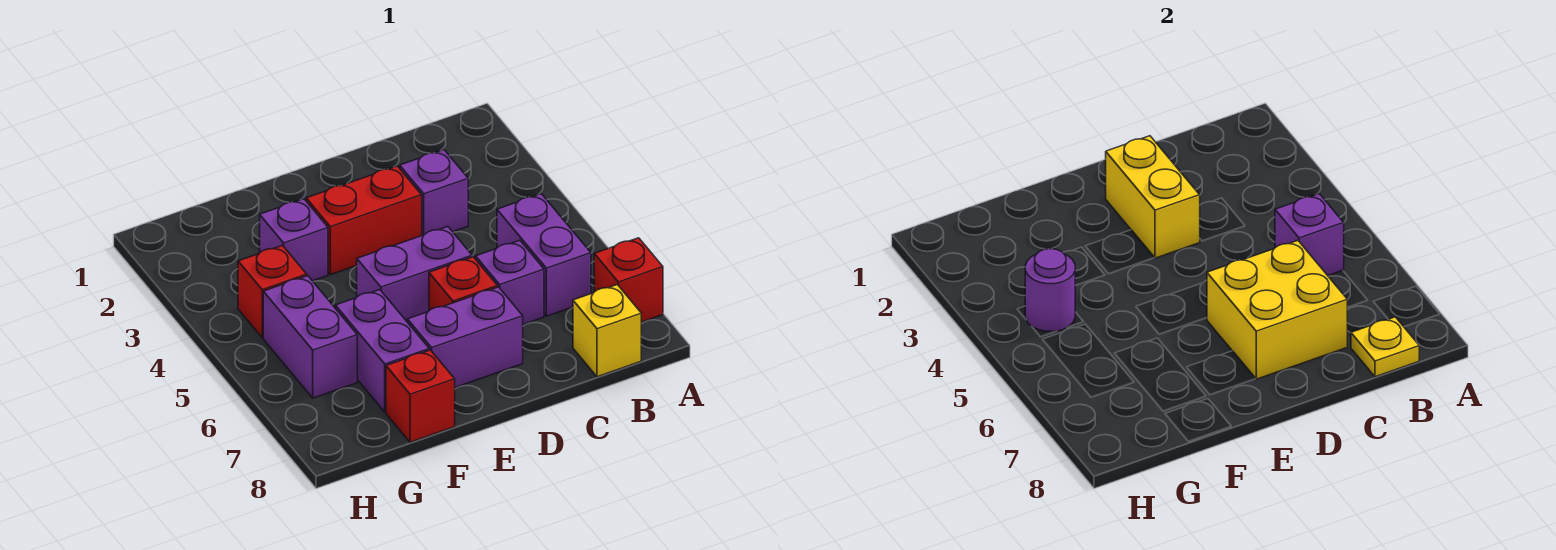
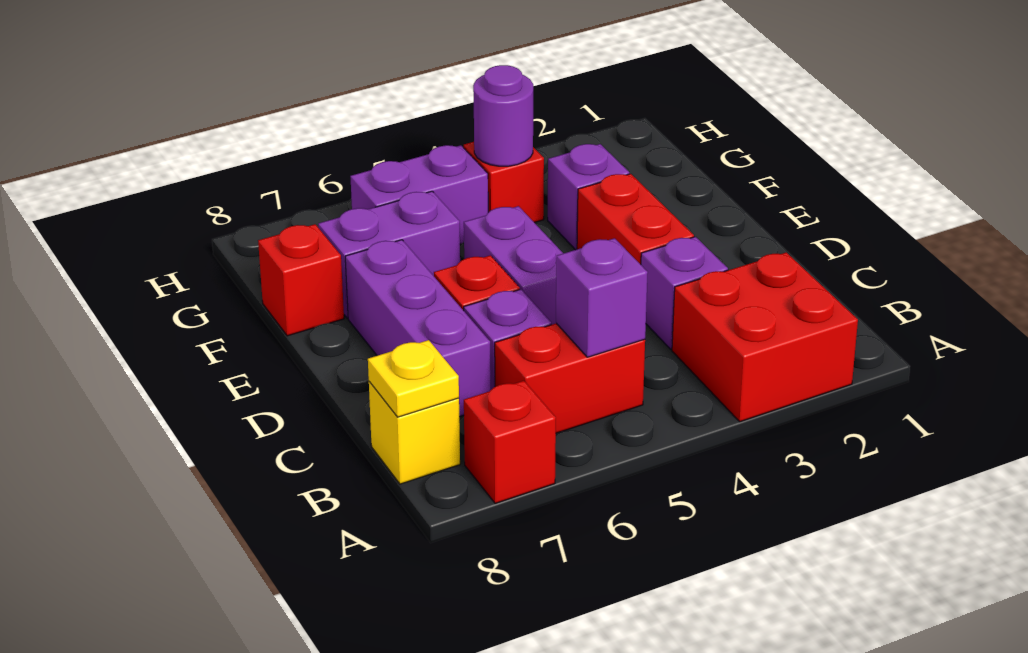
none -> red 2x2 brick [672,252,858,422]
purple 1x2 brick [497,194,591,316] -> red 1x2 brick [495,323,645,433]
yellow 2x2 brick [1207,240,1347,379] -> none
yellow 1x2 brick [1106,136,1200,258] -> none
purple 1x2 brick [407,287,523,387] -> purple 1x3 brick [345,240,491,417]

